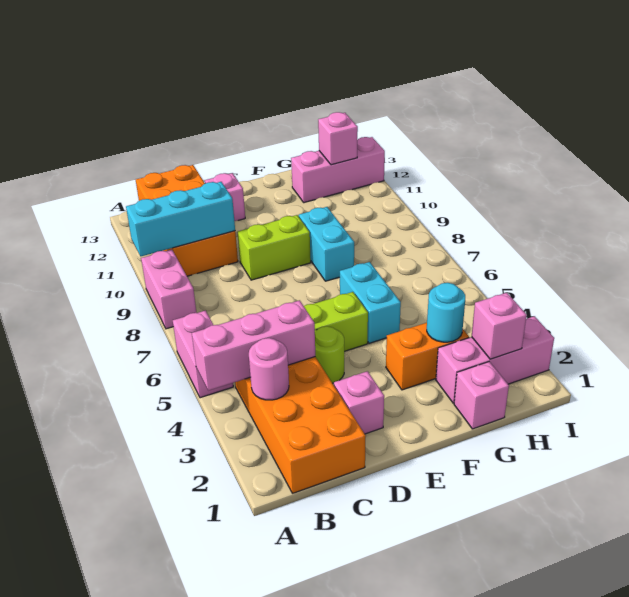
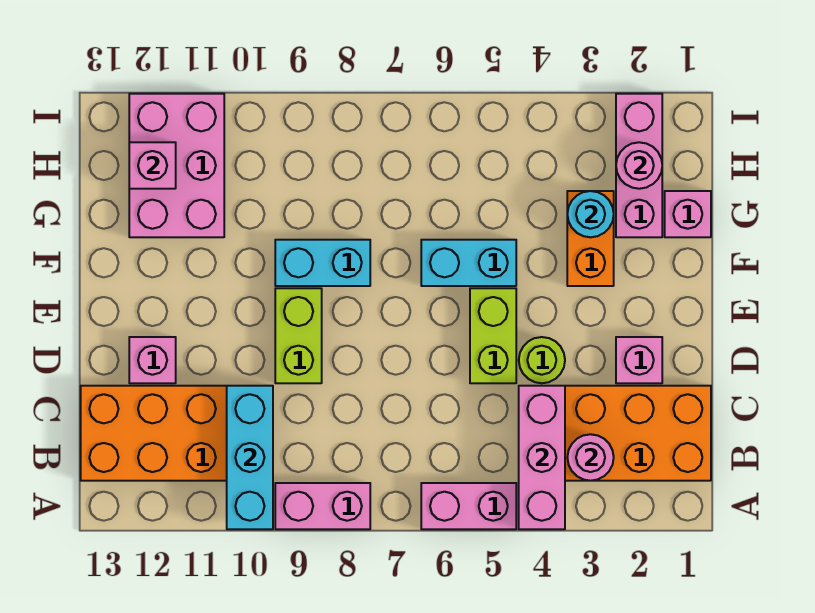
pink 1x3 brick [291,137,385,203] -> pink 2x3 brick [129,94,224,237]
pink 1x1 brick [472,293,527,359] -> pink 1x1 round brick [616,142,662,189]

